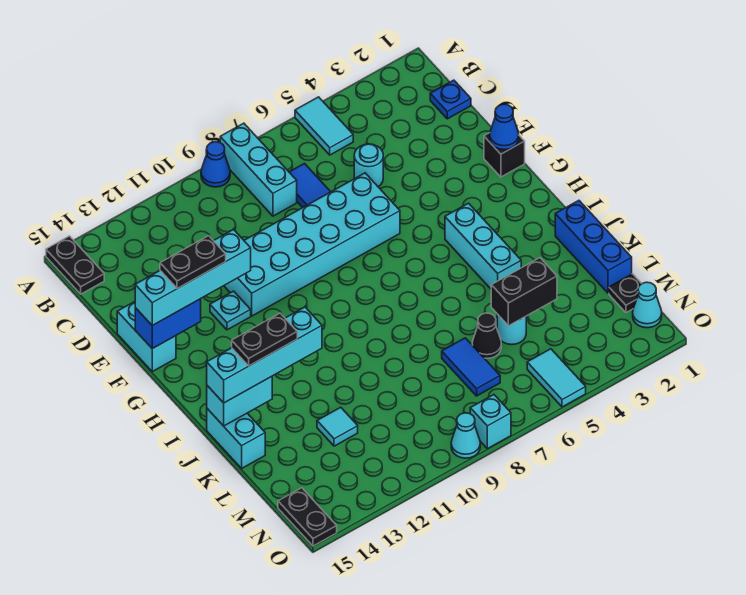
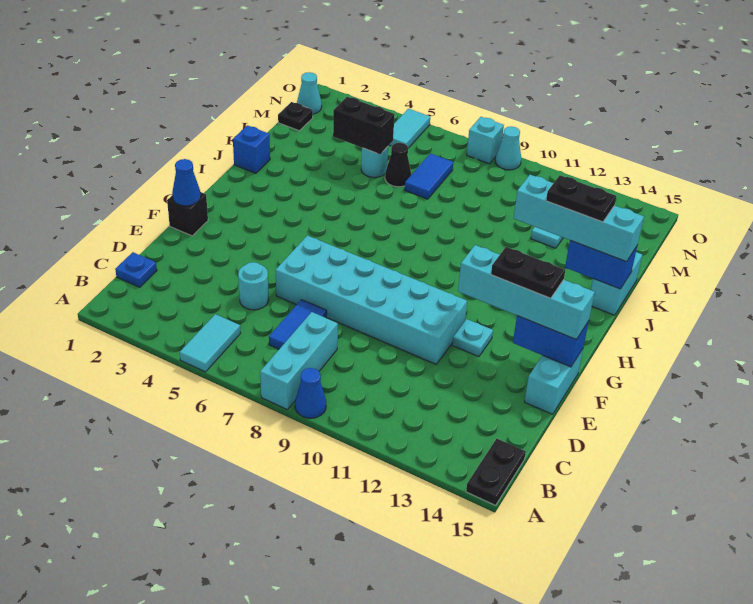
cyan 1x3 brick [445,203,521,289] -> none
blue 1x3 brick [555,200,632,293] -> blue 1x1 brick [233,125,270,173]
cyan 1x2 brick [207,377,272,426] -> blue 1x2 brick [565,240,637,289]
black 1x2 plate [278,488,337,546] -> none

